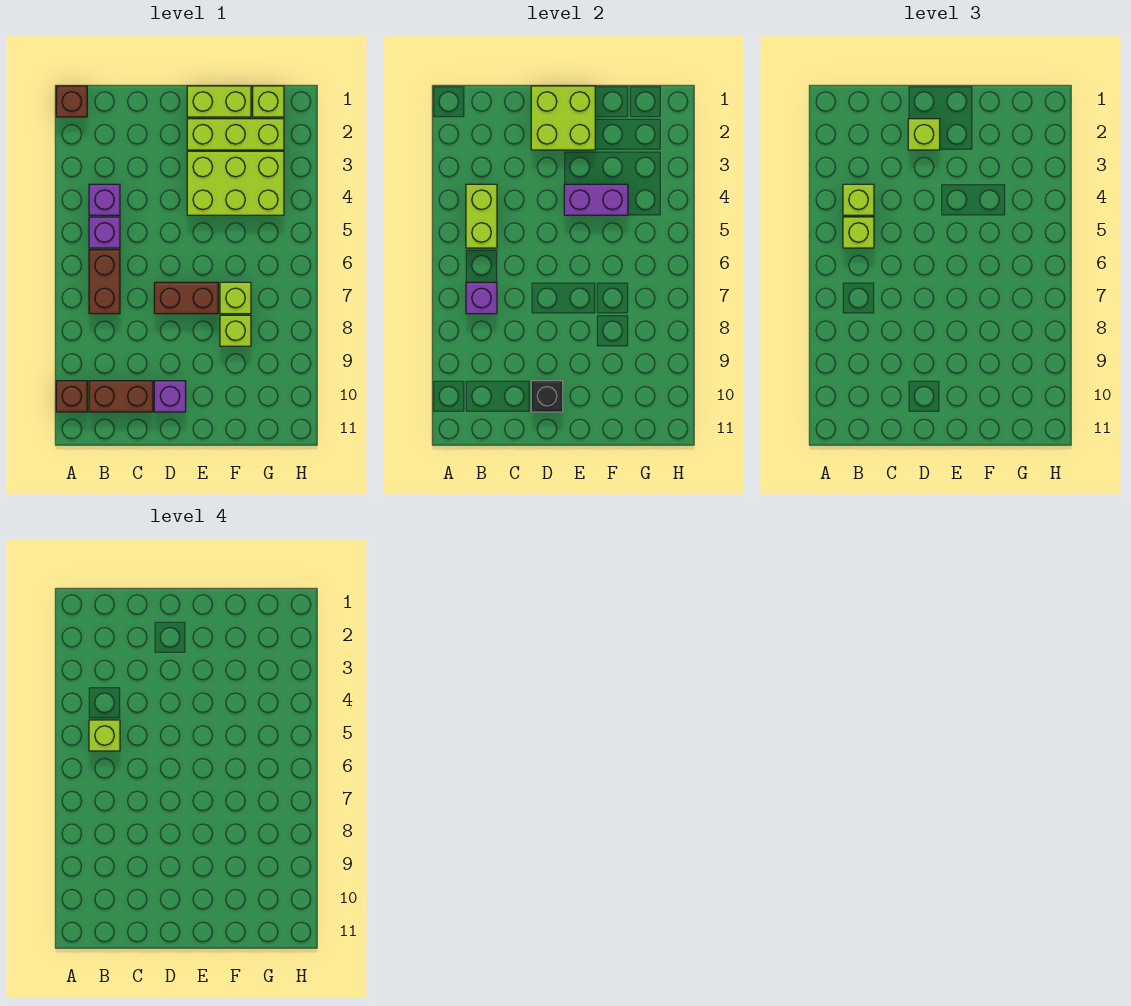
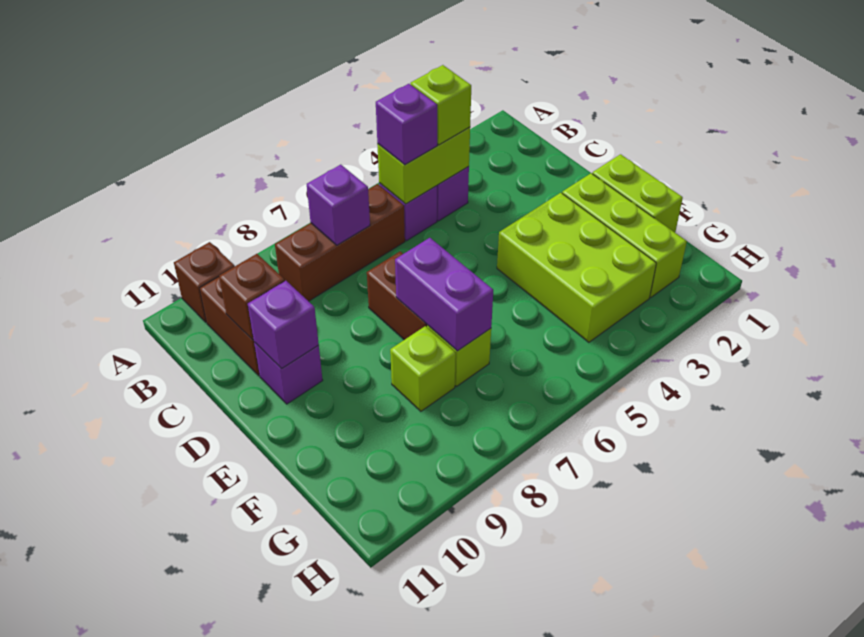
brown 1x1 brick [56,86,87,117] -> brown 1x1 brick moved to [219,254,285,340]
lime 1x1 brick [843,217,874,248] -> purple 1x1 brick [376,84,437,165]
lime 1x1 brick [89,720,120,751] -> none
brown 1x2 brick [89,250,120,314] -> brown 1x3 brick [275,184,405,301]
lime 2x2 brick [531,86,595,150] -> none
lime 1x1 brick [908,119,940,150] -> none
black 1x1 brick [531,381,563,412] -> purple 1x1 brick [248,281,319,369]
purple 1x2 brick [564,184,628,215] -> purple 1x2 brick moved to [395,238,493,351]
lime 1x1 brick [253,86,284,117] -> none

